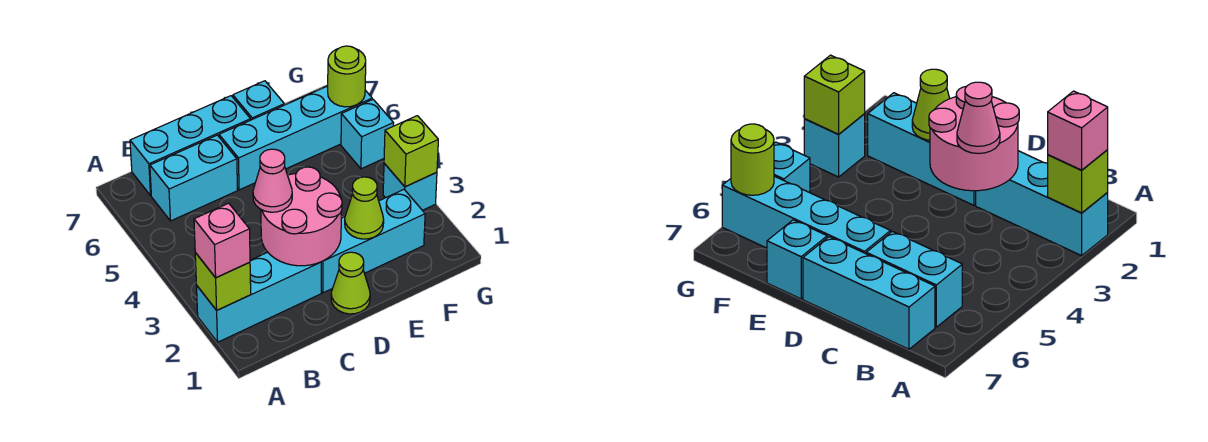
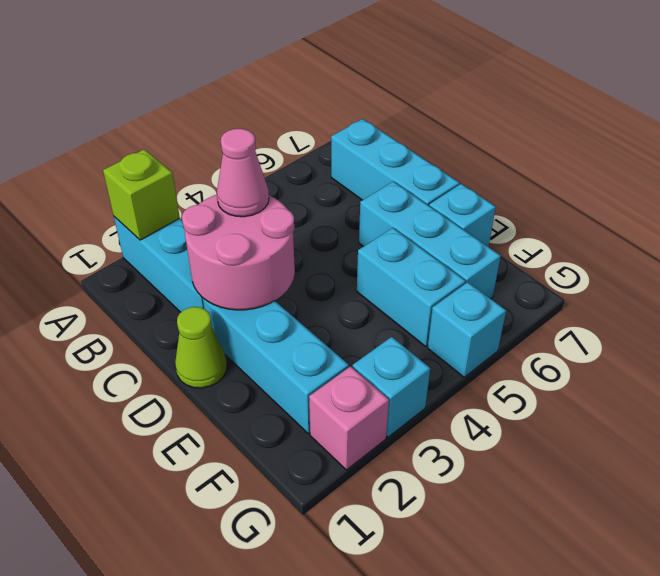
pink 1x1 brick [194,203,250,278] -> pink 1x1 brick moved to [309,366,389,470]
cyan 1x2 brick [150,135,238,221] -> cyan 1x2 brick moved to [357,228,466,346]
cyan 1x4 brick [219,86,372,190] -> cyan 1x3 brick [359,181,501,299]
lime 1x1 cone [345,177,384,239] -> none
lime 1x1 brick [384,116,438,187] -> none
lime 1x1 round brick [328,46,366,107] -> none

